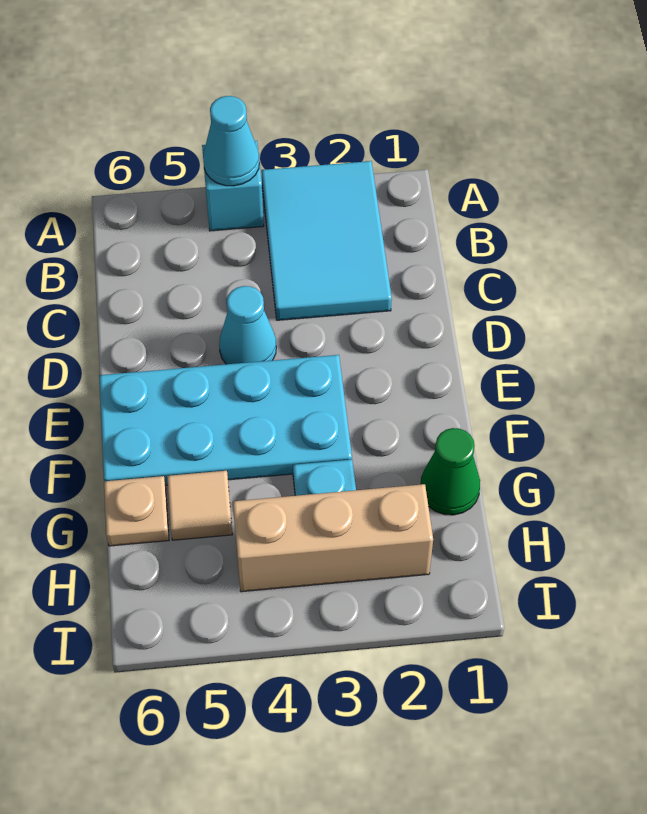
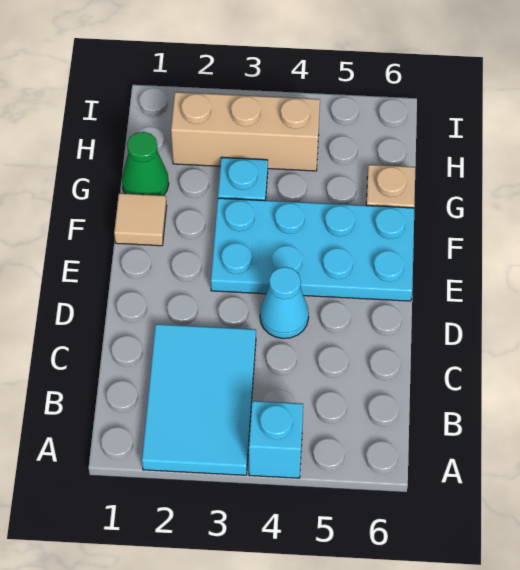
cyan 1x1 cone [203,96,259,186] -> none
tan 1x1 tile [167,471,233,540] -> tan 1x1 tile moved to [114,193,167,246]

